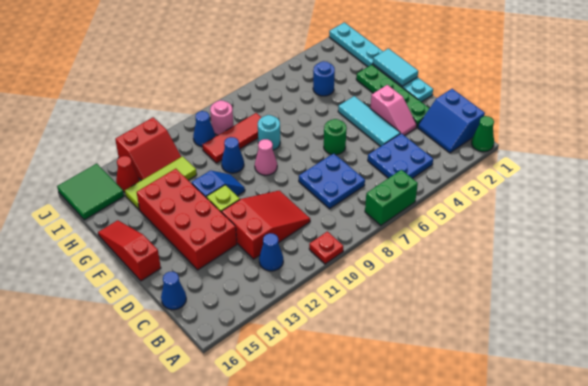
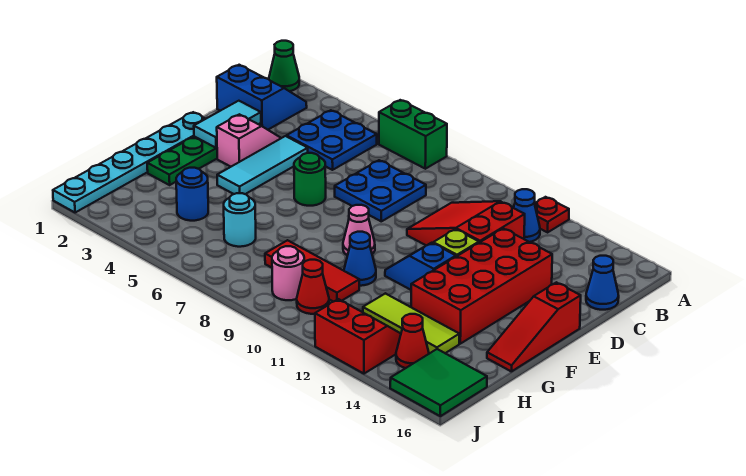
red 1x1 plate [309,232,343,264] -> red 1x1 plate moved to [535,197,569,232]
blue 2x2 slope [418,89,485,153] -> blue 2x2 slope turned to [217,65,307,130]
cyan 1x2 tile [373,49,418,86] -> cyan 1x2 tile moved to [194,101,261,148]
cyan 1x1 round brick [258,115,280,150] -> cyan 1x1 round brick moved to [224,193,256,247]
blue 1x1 cone [193,111,215,147] -> red 1x1 cone [297,260,329,314]

